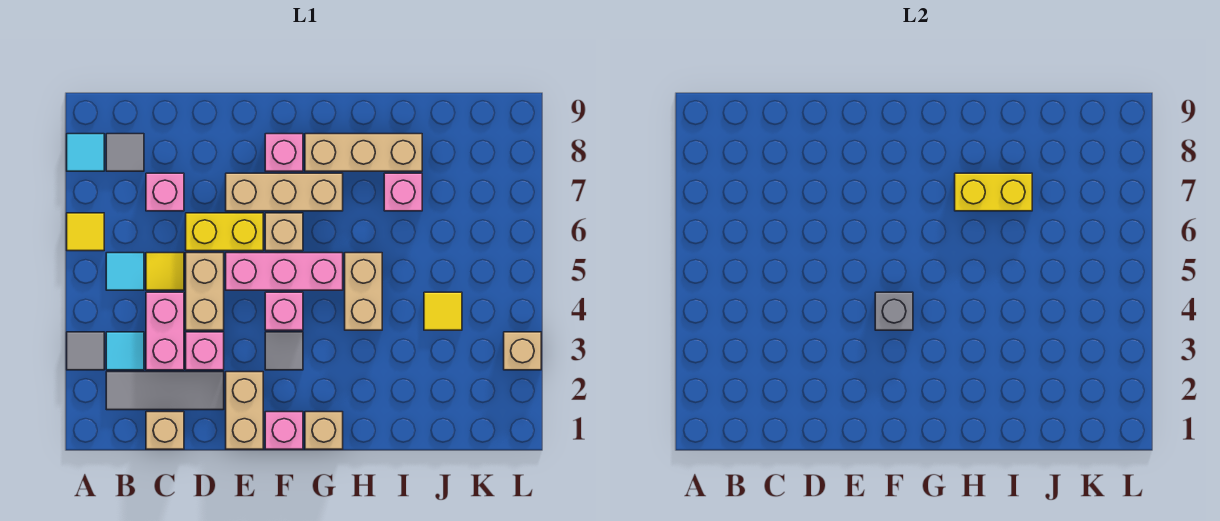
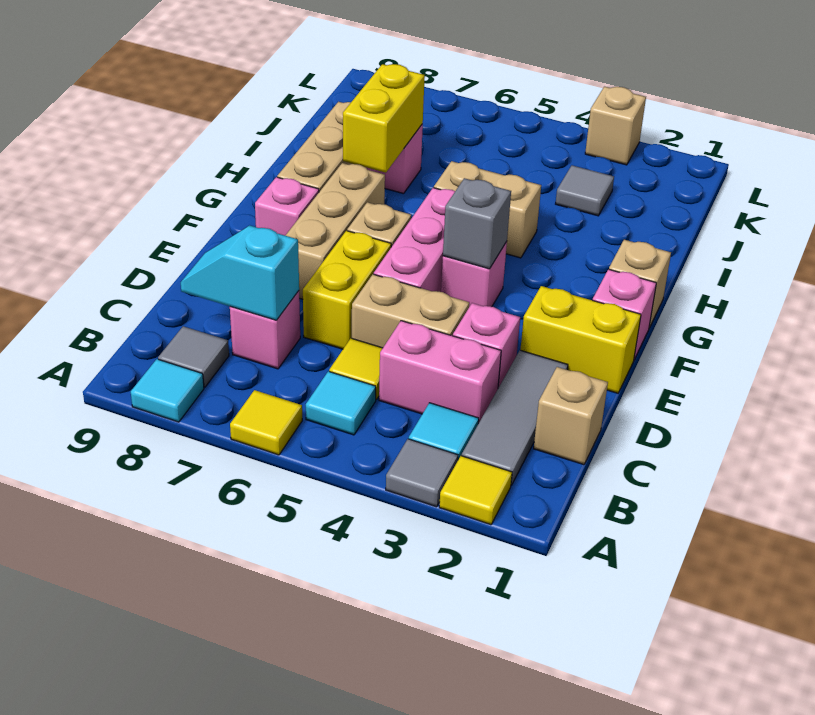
none -> cyan 1x2 slope [181,226,299,320]
tan 1x2 brick [226,372,263,449] -> yellow 1x2 brick [520,286,641,393]
grey 1x1 tile [265,332,303,370] -> grey 1x1 tile moved to [556,165,614,216]
yellow 1x1 tile [424,292,462,330] -> yellow 1x1 tile moved to [439,456,512,525]

